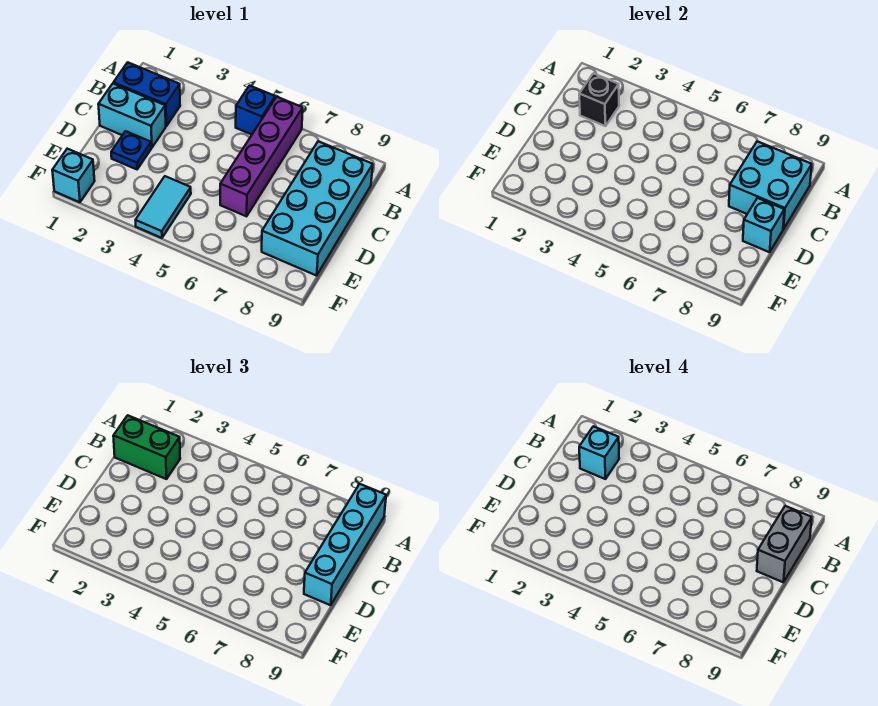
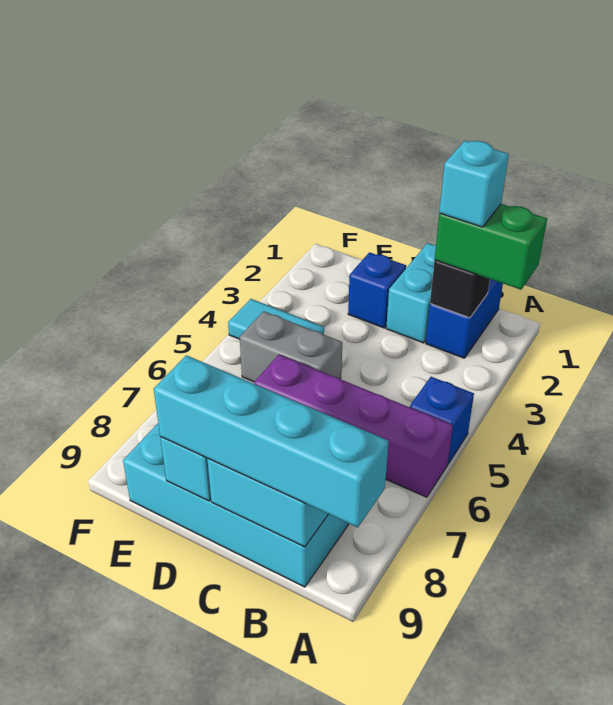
green 1x2 brick [113,415,180,479] -> green 1x2 brick turned to [435,204,547,290]
grey 1x2 brick [757,506,812,582] -> grey 1x2 brick moved to [240,311,342,382]
blue 1x1 plate [111,131,151,169] -> blue 1x1 brick [348,252,406,328]
cyan 1x1 brick [52,149,95,202] -> none

